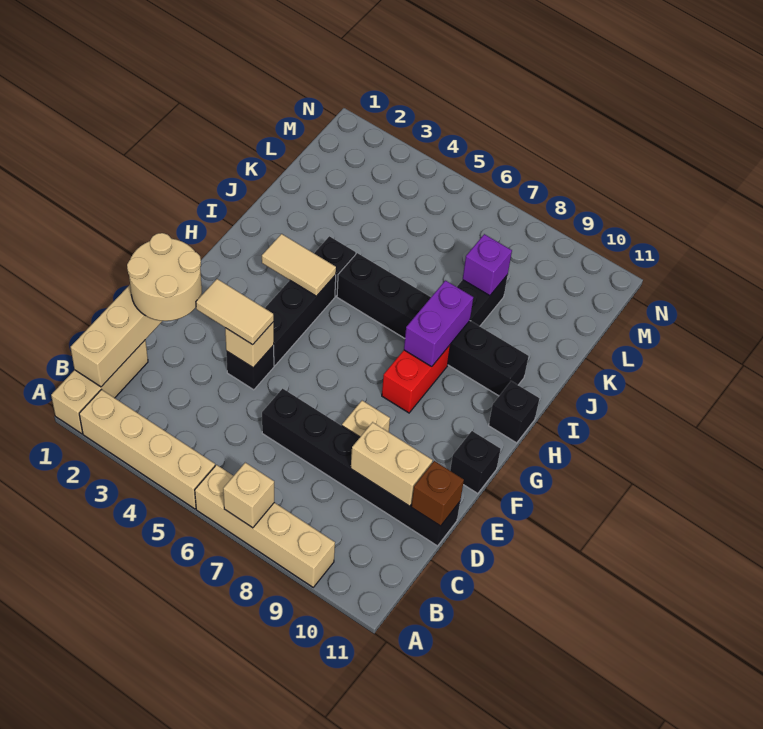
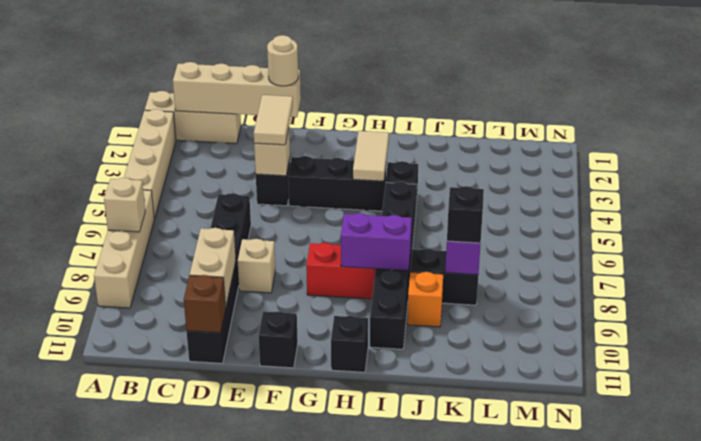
tan 2x2 round brick [127,233,202,321] -> tan 1x1 round brick [267,35,298,86]
none -> orange 1x1 brick [407,272,443,327]
none -> black 1x1 brick [447,186,484,243]

